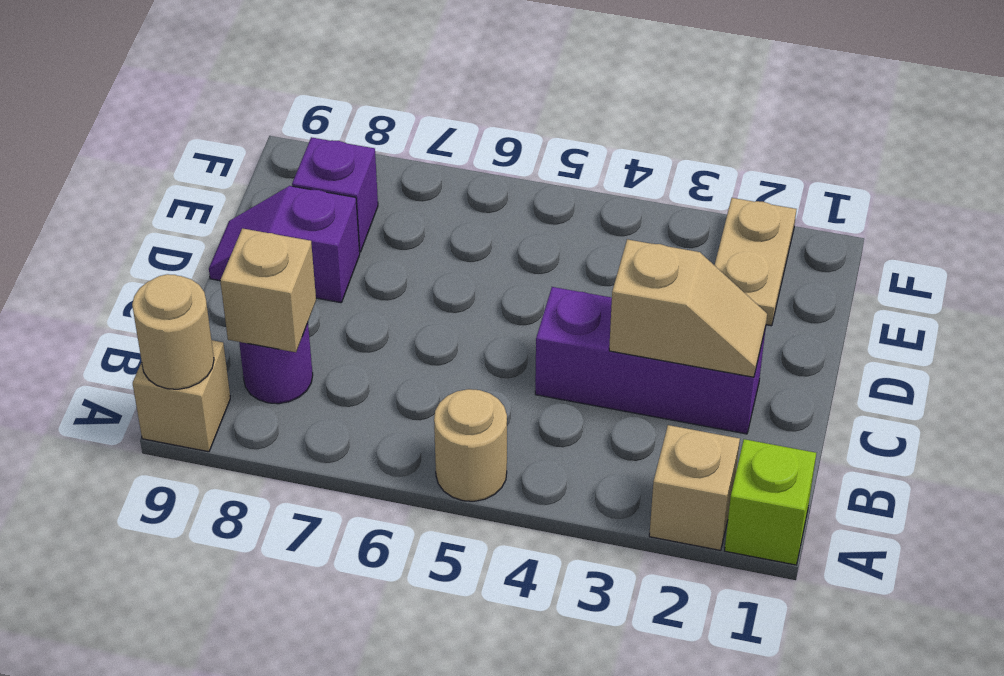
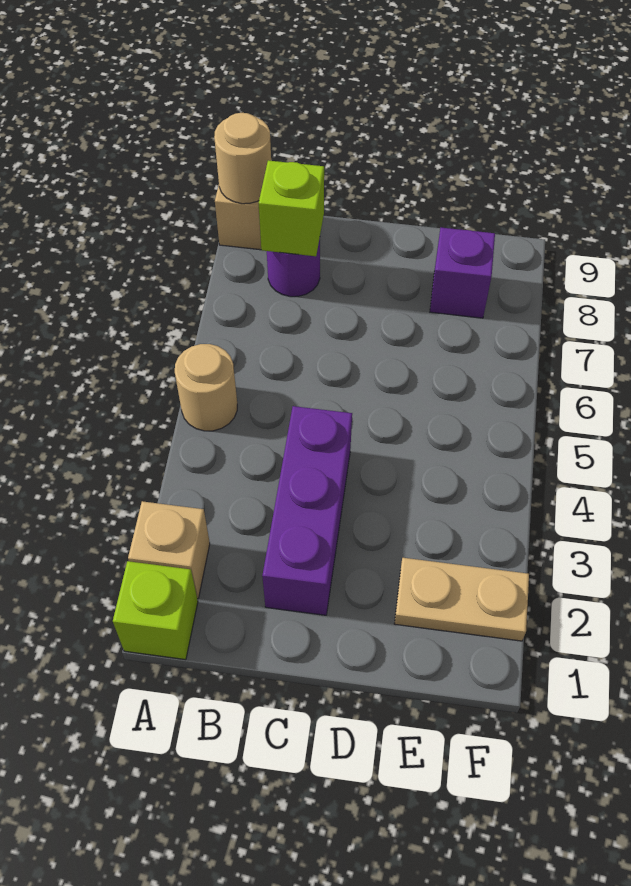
tan 1x1 brick [220,228,316,352] -> lime 1x1 brick [259,160,324,256]
tan 1x2 slope [609,239,767,377] -> none
purple 1x2 slope [209,186,360,303] -> none

